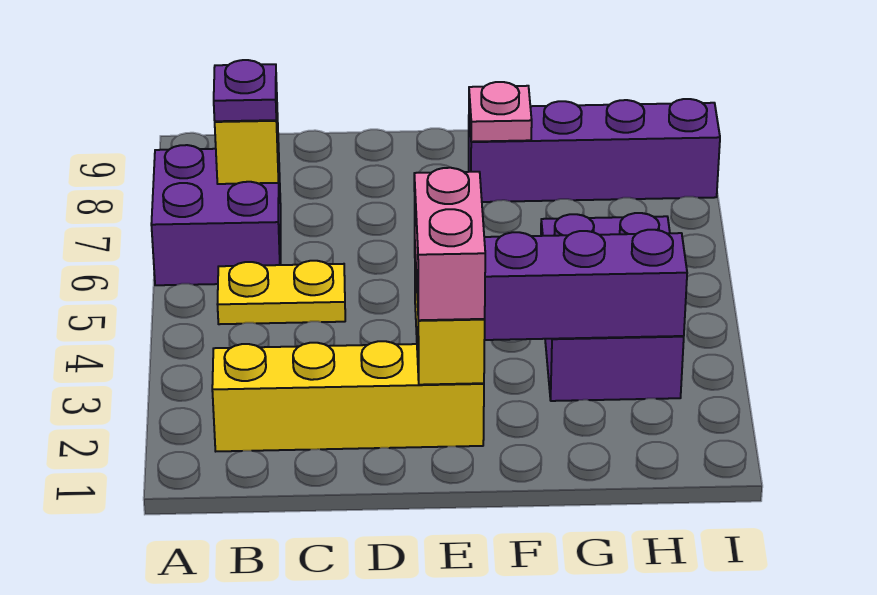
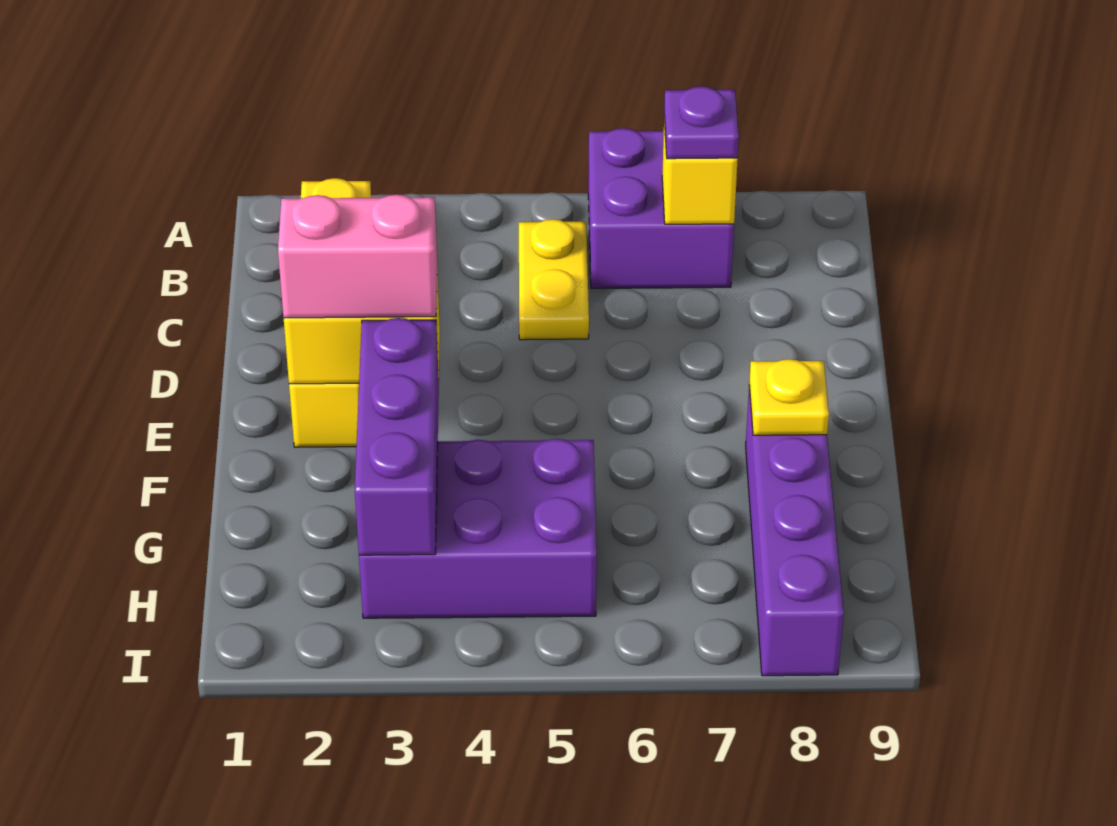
pink 1x1 plate [469,82,532,142] -> yellow 1x1 plate [749,359,829,435]

